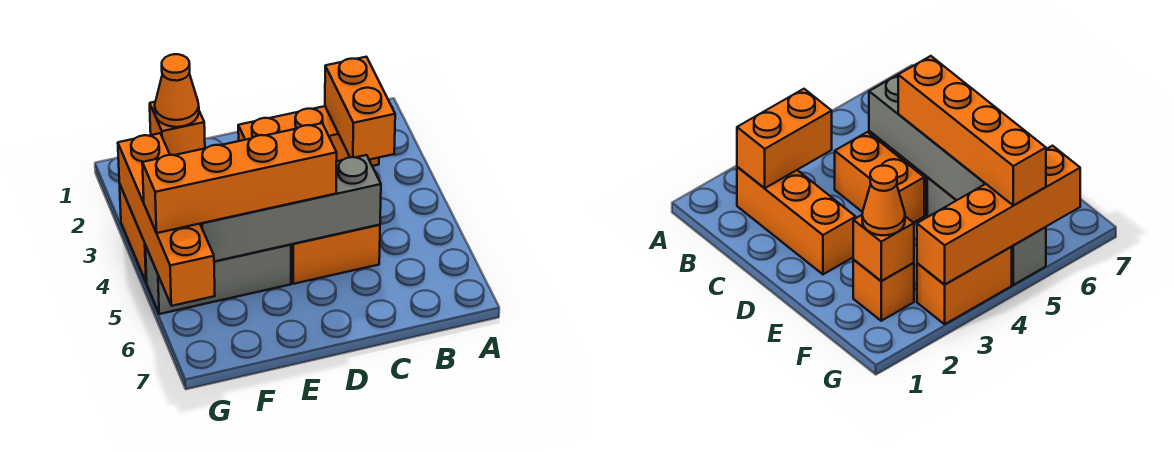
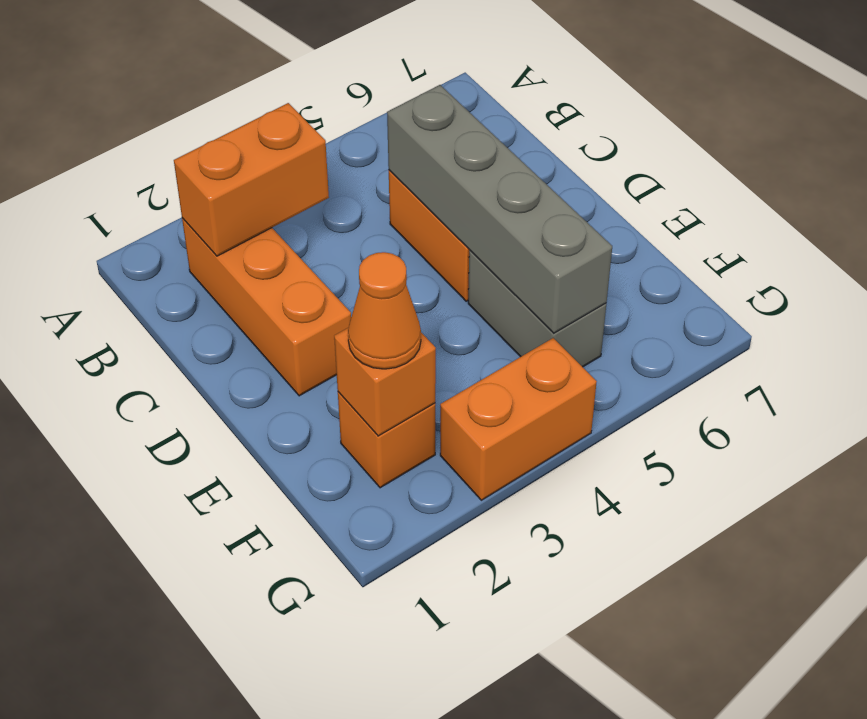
orange 1x2 brick [835,132,924,223] -> none
orange 1x4 brick [142,123,337,233] -> none
grey 1x3 brick [145,245,291,314] -> grey 1x2 brick [468,250,606,367]
orange 1x4 brick [118,133,215,306] -> none

